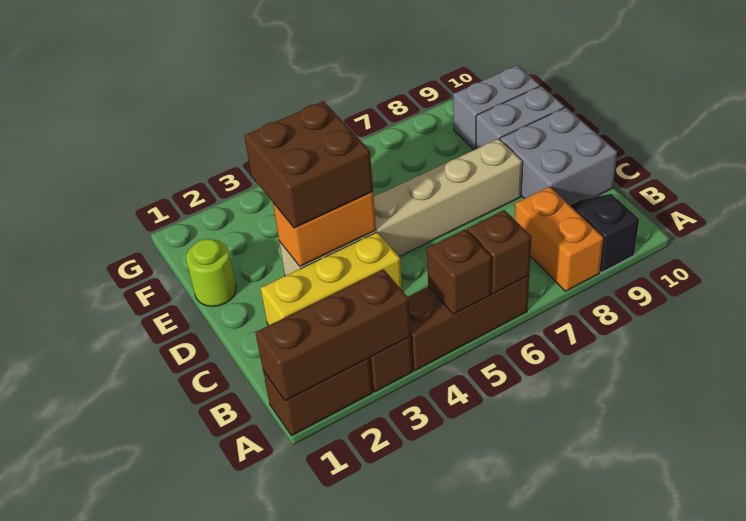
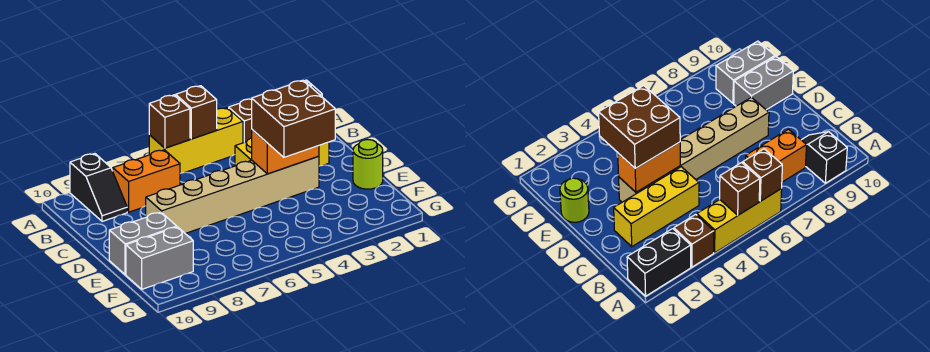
brown 1x2 brick [263,358,373,436] -> black 1x2 brick [627,229,691,296]
brown 1x3 brick [255,269,411,401] -> none
brown 1x3 brick [408,276,529,371] -> yellow 1x3 brick [149,108,243,174]
orange 1x2 brick [515,187,603,291] -> orange 1x2 brick turned to [113,150,180,212]
grey 2x2 brick [500,107,617,205] -> none

